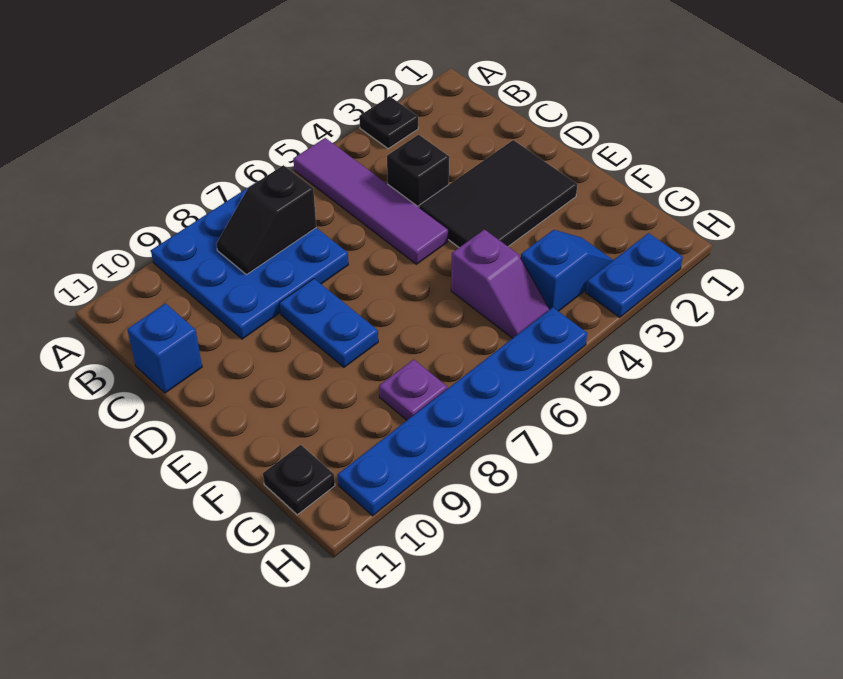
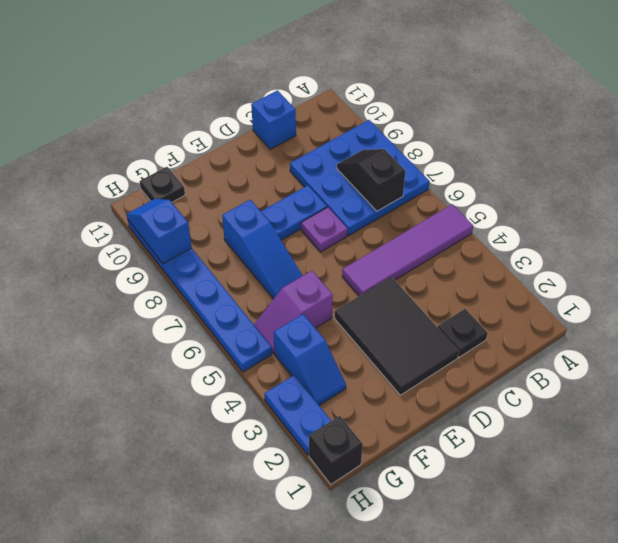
black 1x1 plate [359,96,418,149] -> black 1x1 plate moved to [438,309,488,357]
black 1x1 brick [387,135,449,207] -> black 1x1 brick moved to [309,416,363,484]
none -> blue 1x3 slope [222,200,303,299]
purple 1x1 plate [379,359,447,420] -> purple 1x1 plate moved to [301,207,348,252]
none -> blue 1x2 slope [127,199,192,264]

